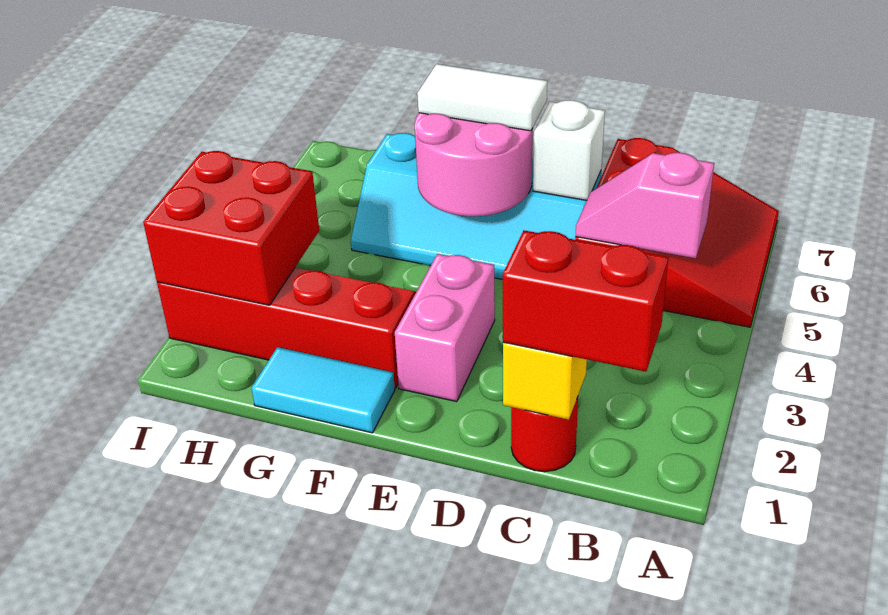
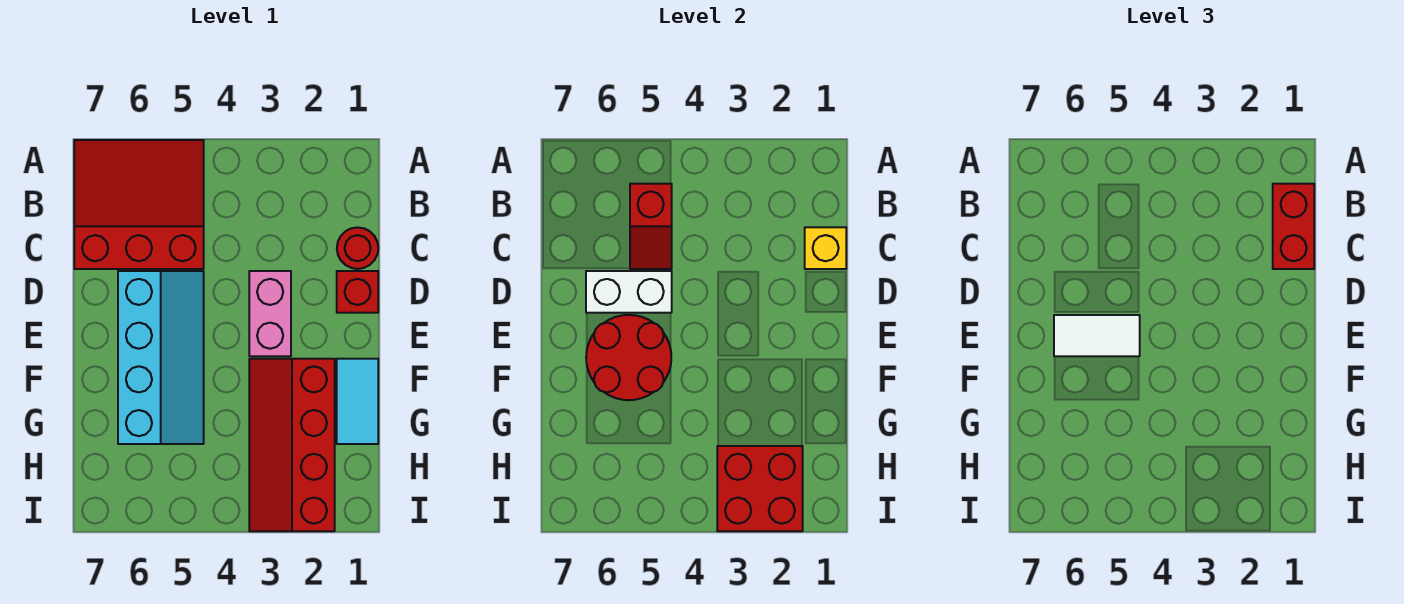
pink 1x2 slope [575,153,714,258] -> red 1x2 slope [630,184,672,269]
none -> red 1x1 brick [337,271,378,313]
white 1x1 brick [533,100,605,200] -> white 1x2 brick [586,271,672,313]
pink 1x2 brick [395,254,495,402] -> pink 1x2 brick turned to [249,271,291,356]
pink 2x2 round brick [415,113,533,216] -> red 2x2 round brick [586,315,671,400]
white 1x2 tile [417,64,547,131] -> white 1x2 tile turned to [1054,315,1140,356]

